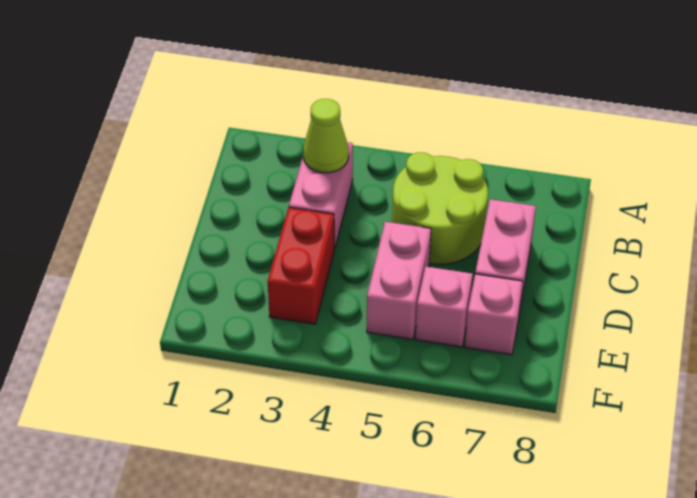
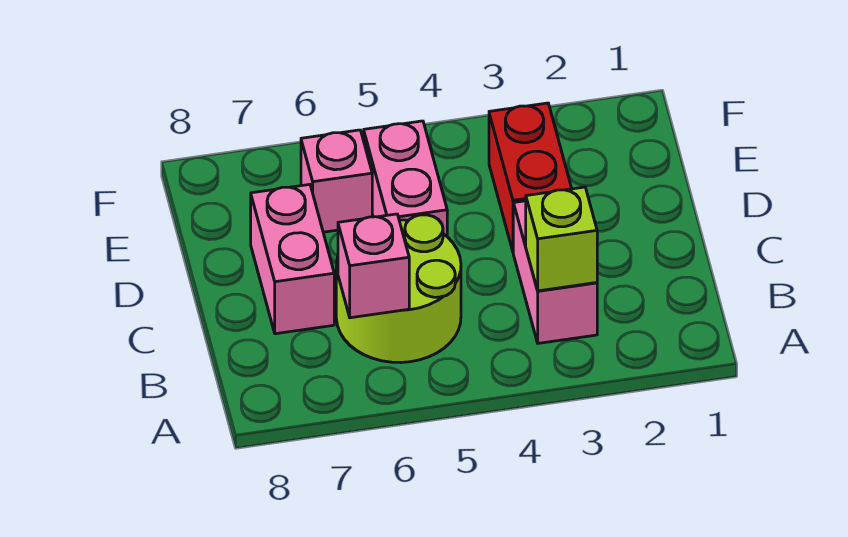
lime 1x1 cone [303,99,349,173] -> lime 1x1 brick [526,187,597,291]
pink 1x1 brick [465,274,523,355] -> pink 1x1 brick moved to [338,214,409,318]

